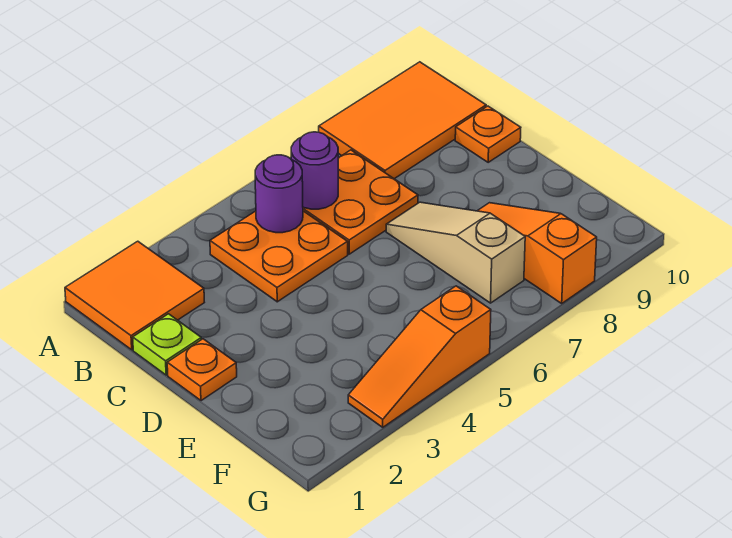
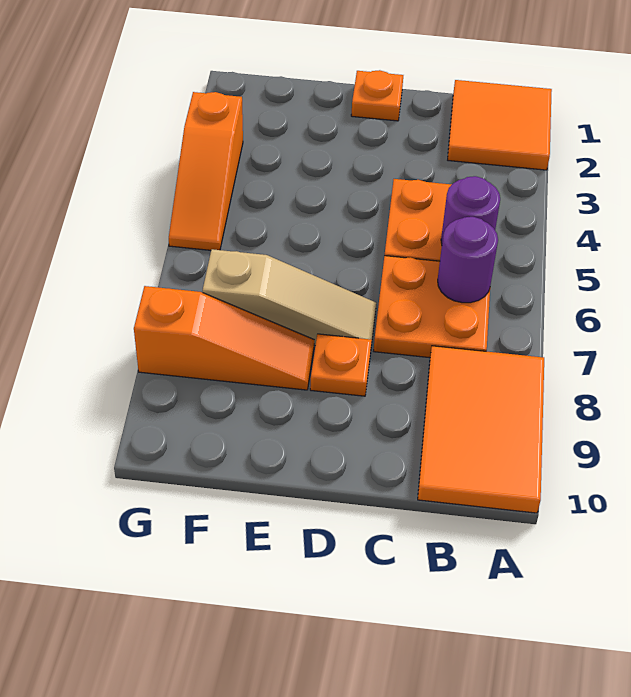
lime 1x1 plate [133,314,201,375] -> none
orange 1x1 plate [455,106,521,162] -> orange 1x1 plate moved to [310,334,372,396]
orange 1x3 slope [348,286,491,427] -> orange 1x3 slope turned to [169,92,243,250]

